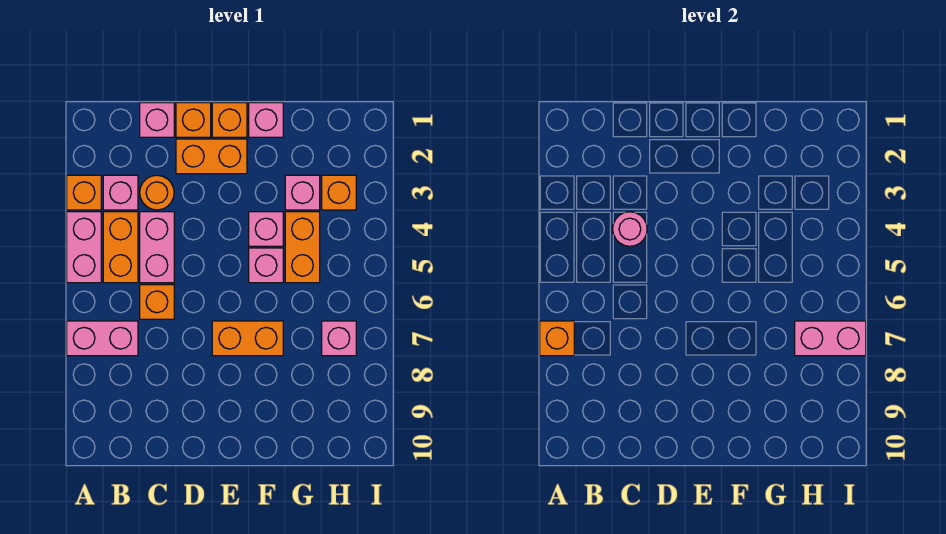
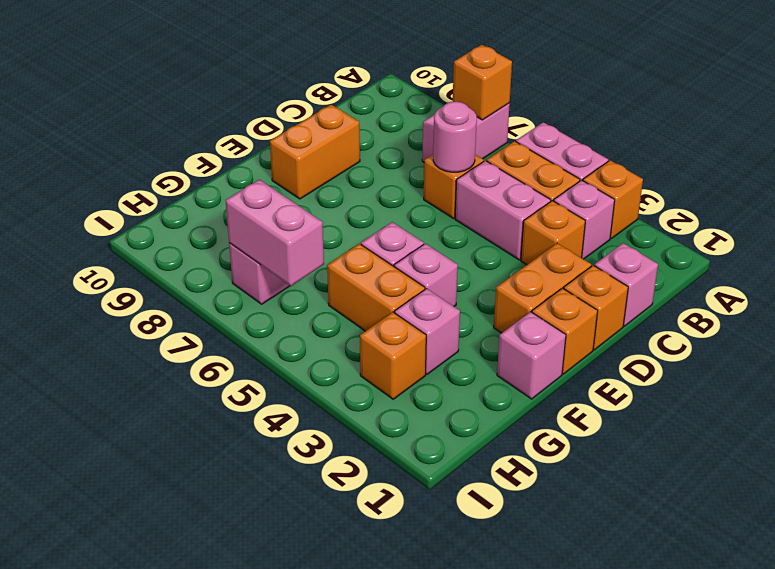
orange 1x1 round brick [140,175,174,210] -> orange 1x1 brick [521,201,585,265]
pink 1x1 round brick [613,212,647,246] -> pink 1x1 round brick moved to [433,102,477,172]
orange 1x2 brick [212,321,283,356] -> orange 1x2 brick moved to [270,105,360,199]
pink 1x2 brick [795,321,866,356] -> pink 1x2 brick turned to [225,180,324,286]

